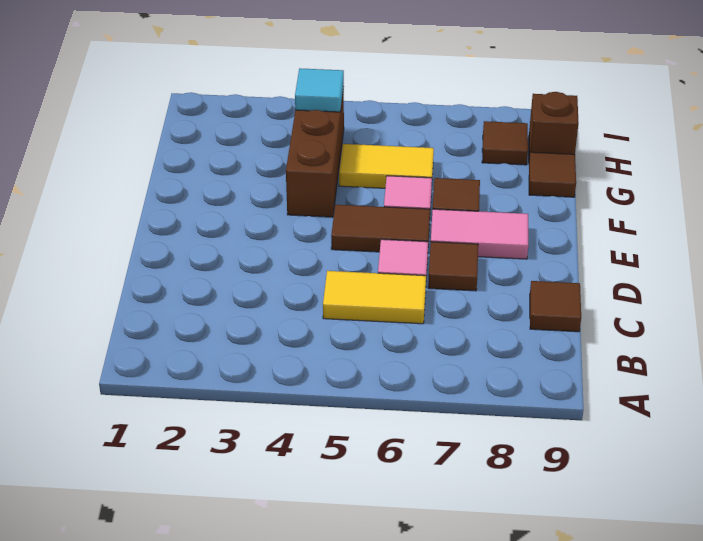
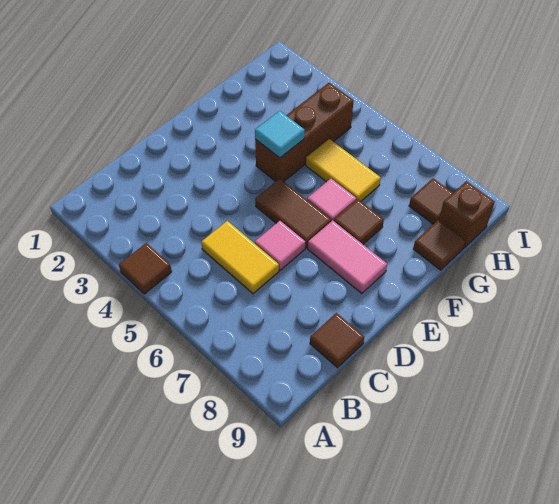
brown 1x1 tile [428,242,478,291] -> brown 1x1 tile moved to [119,243,172,294]
cyan 1x1 tile [295,68,344,112] -> cyan 1x1 tile moved to [255,111,305,158]

